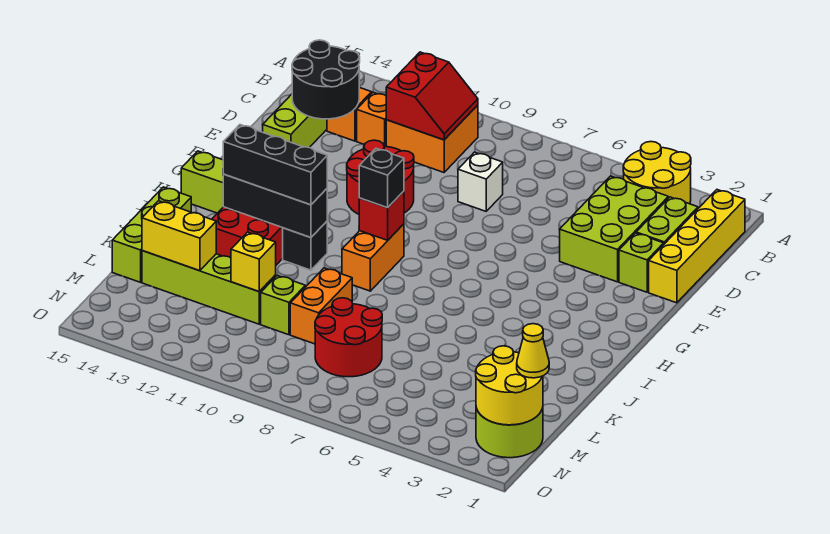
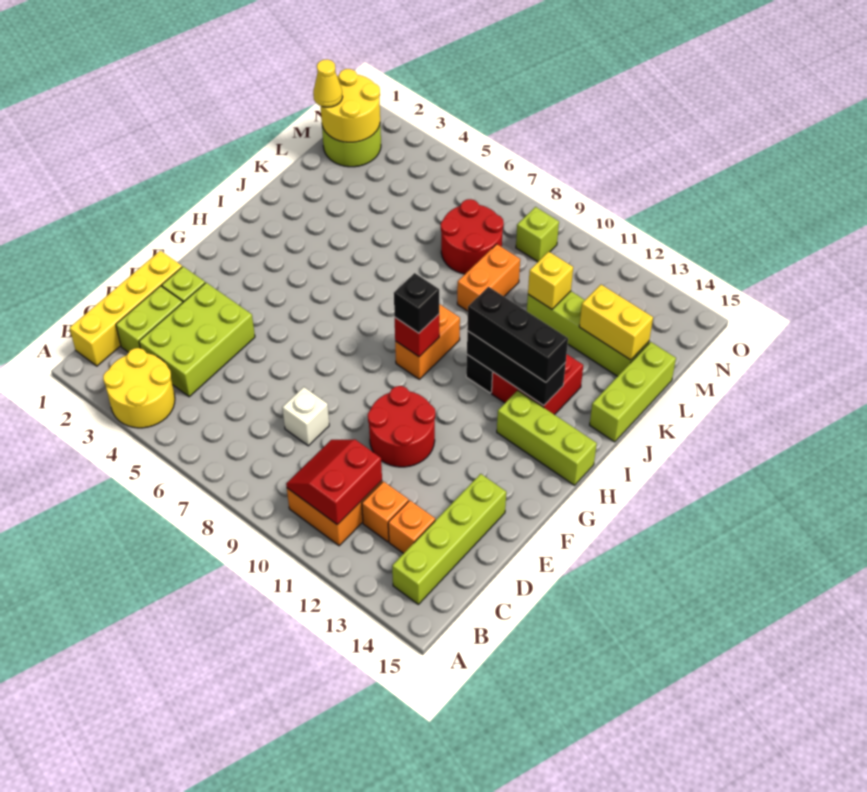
black 2x2 round brick [292,40,360,119] -> none
lime 1x1 brick [261,275,305,335] -> lime 1x1 brick moved to [516,207,559,262]

